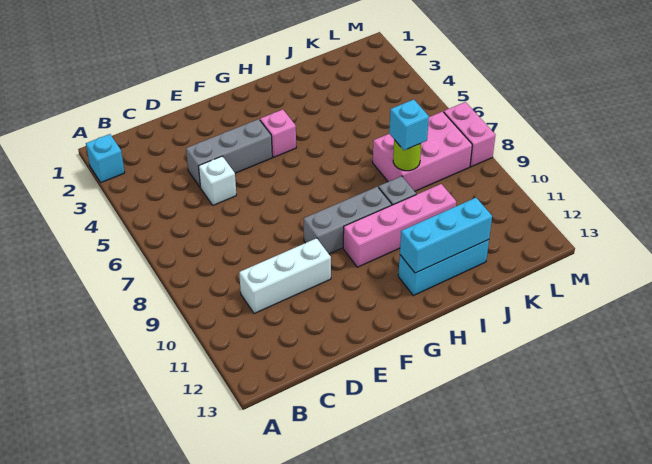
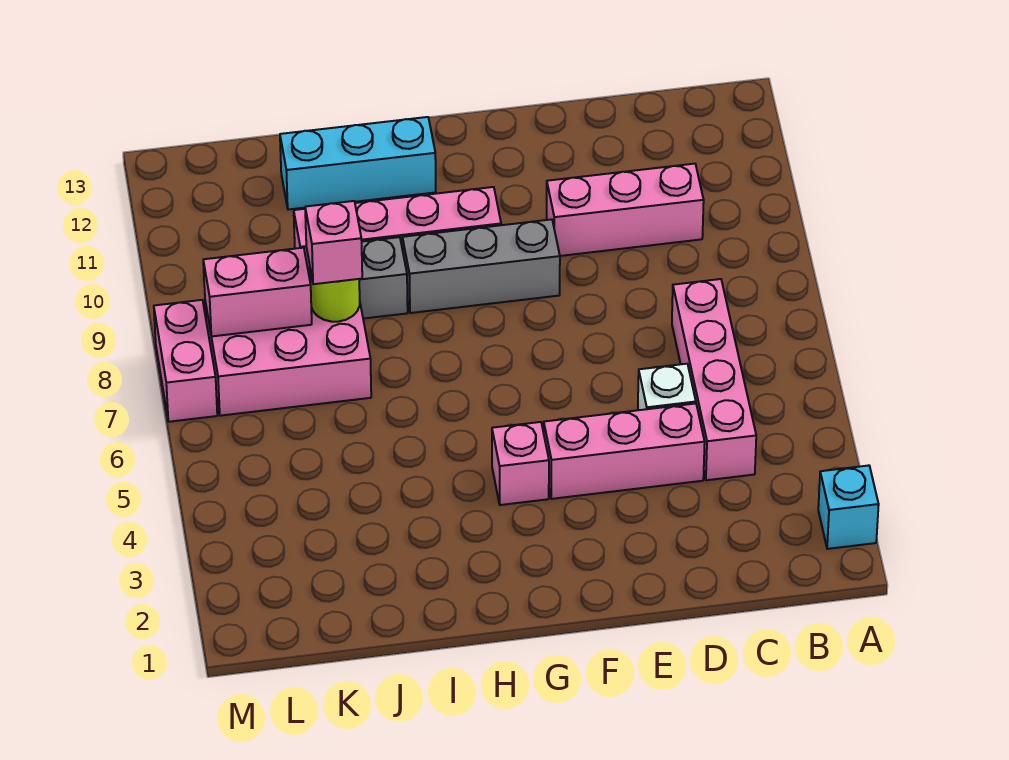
none -> pink 1x4 brick [672,279,756,480]
white 1x3 brick [239,238,331,314] -> pink 1x3 brick [547,164,704,256]
grey 1x3 brick [186,119,272,188] -> pink 1x3 brick [544,404,705,499]
cyan 1x3 brick [400,198,492,273] -> none
cyan 1x1 brick [389,99,429,150] -> pink 1x1 brick [305,201,362,284]
none -> pink 1x2 brick [203,248,312,337]

